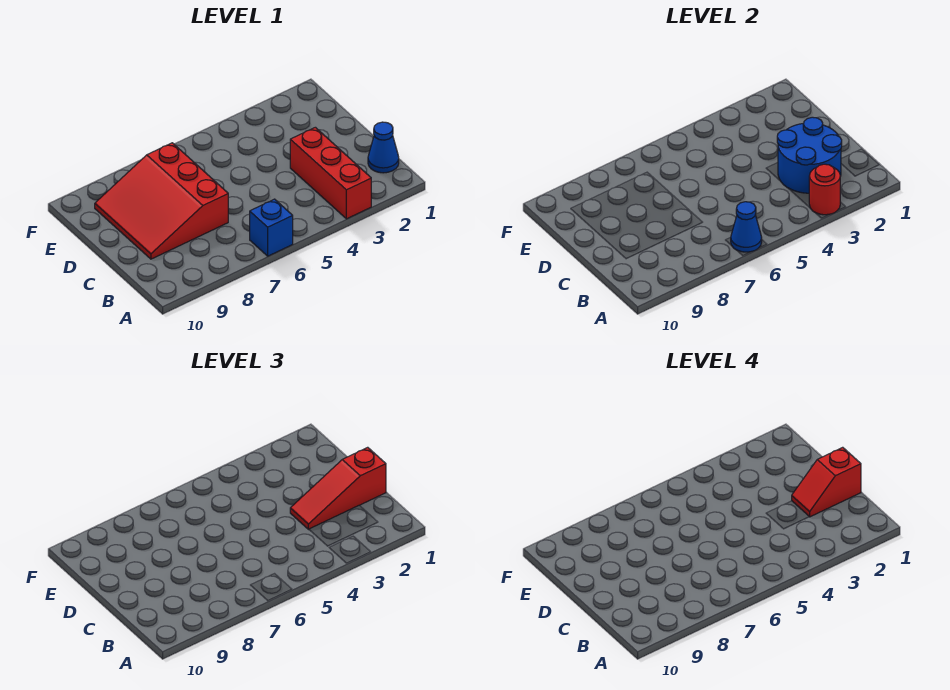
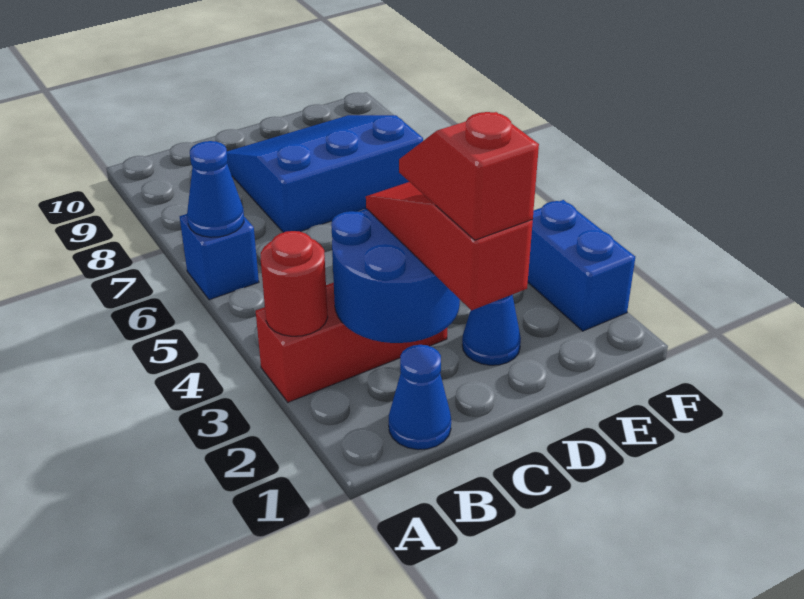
red 3x3 slope [95,143,228,259] -> blue 3x3 slope [227,115,423,232]
none -> blue 1x1 cone [462,295,521,365]
none -> blue 1x2 brick [528,200,635,331]

